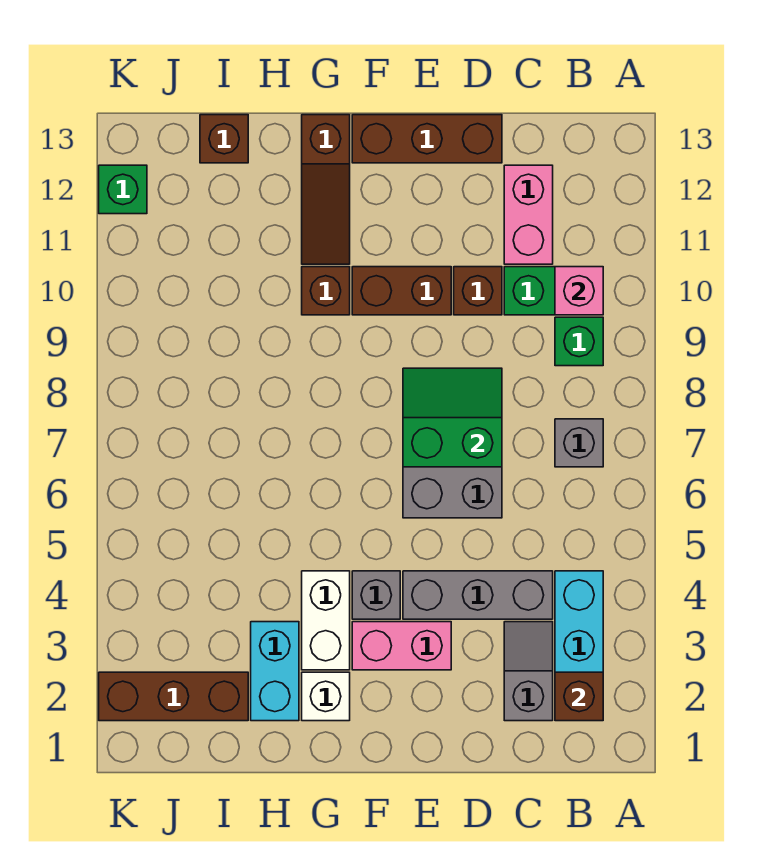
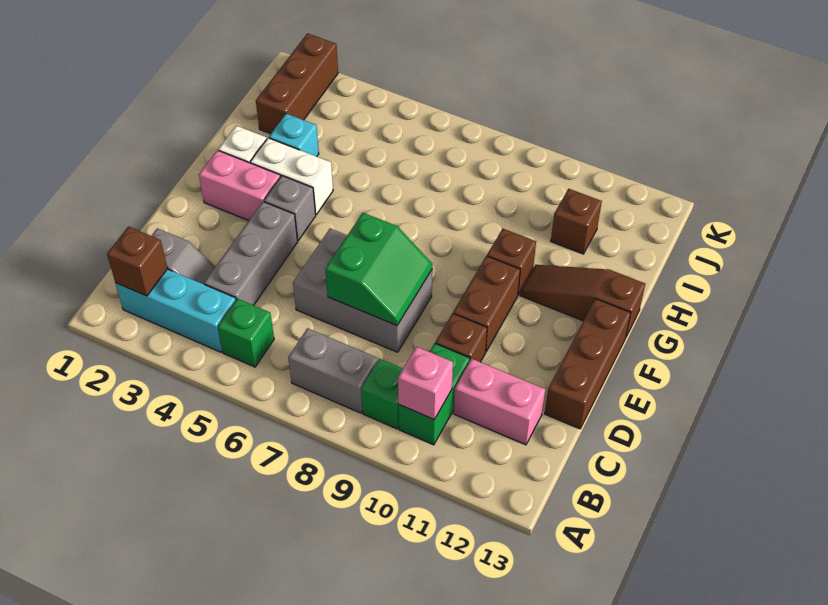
grey 1x1 brick [555,419,603,467] -> grey 1x2 brick [288,328,378,413]
pink 1x2 brick [352,622,451,670] -> pink 1x2 brick turned to [199,150,280,221]
cyan 1x2 brick [251,622,299,721] -> cyan 1x1 brick [269,114,319,157]
brown 1x1 brick [200,115,248,163] -> brown 1x1 brick moved to [551,189,602,254]
green 1x1 brick [99,165,147,214] -> green 1x1 brick moved to [218,299,274,367]

